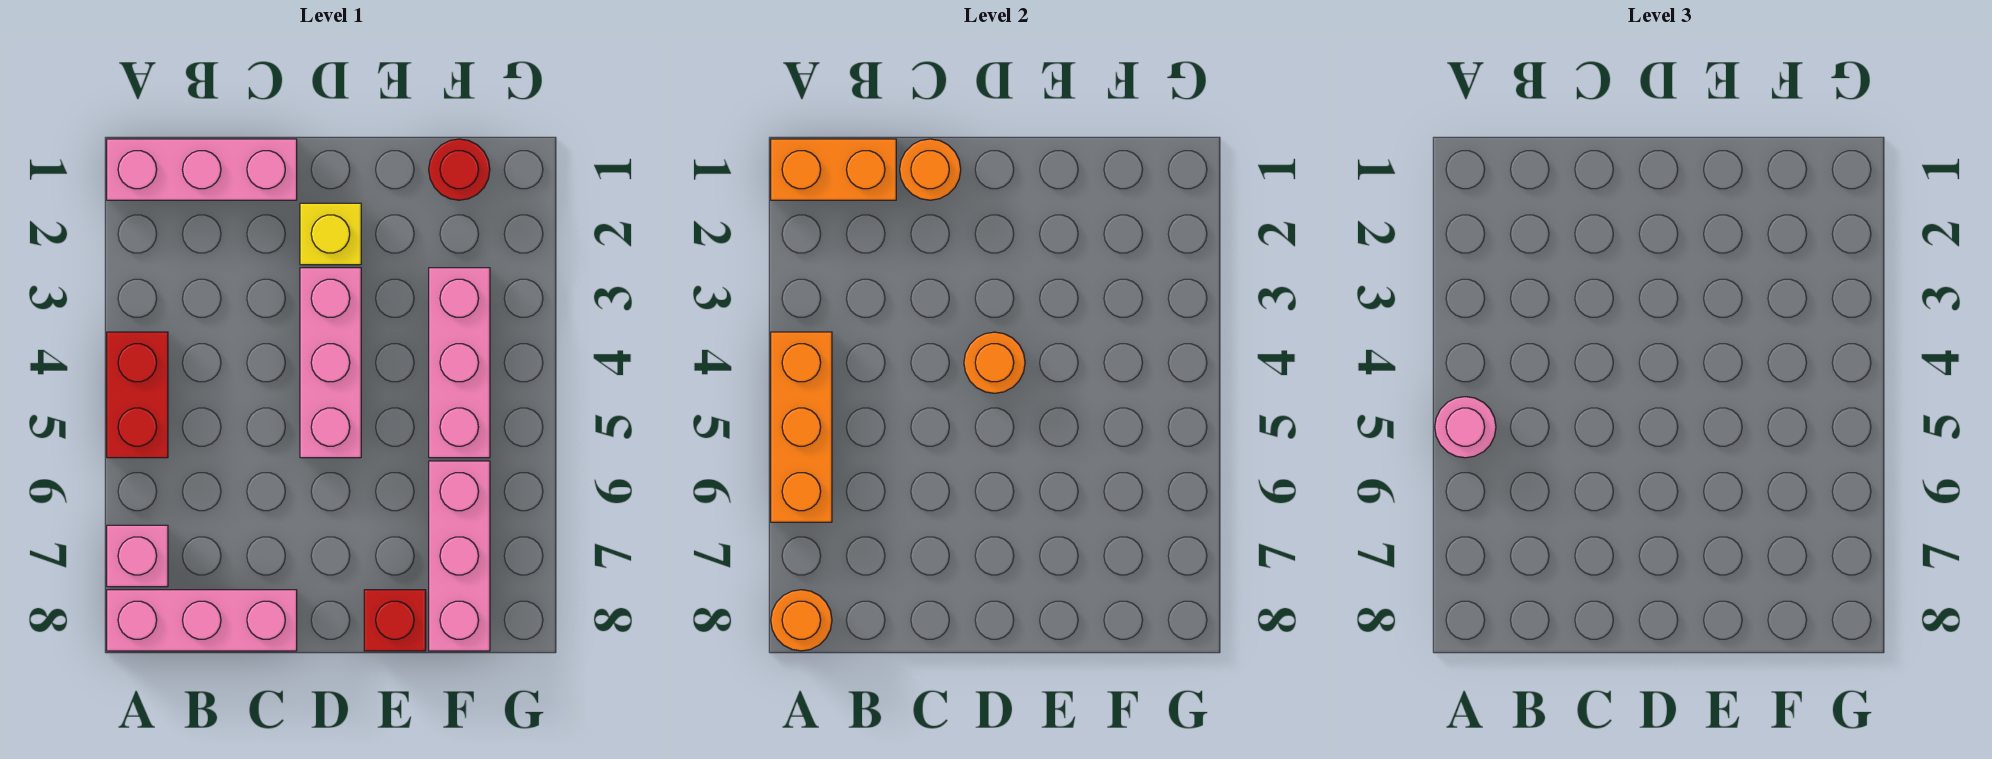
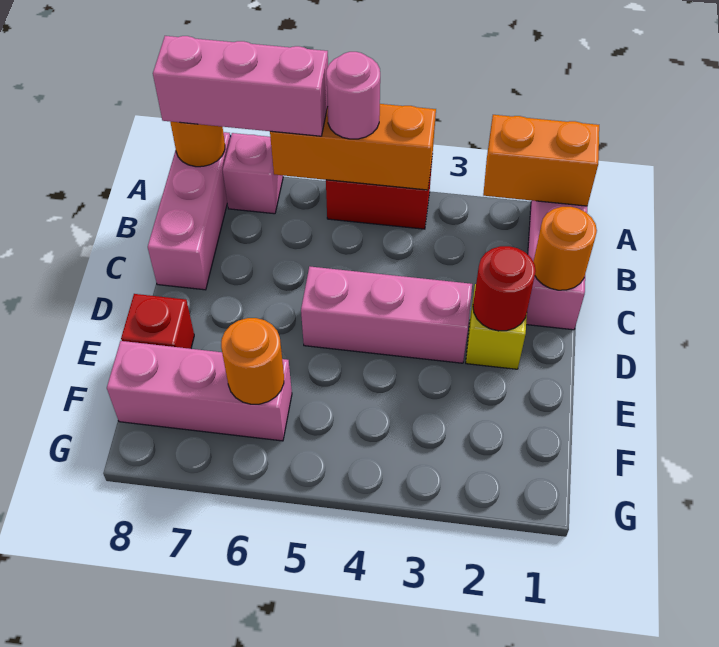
orange 1x2 brick [771,139,896,200] -> orange 1x2 brick turned to [483,115,599,206]
orange 1x1 round brick [964,332,1025,393] -> orange 1x1 round brick moved to [221,318,284,404]
red 1x1 round brick [429,139,490,200] -> red 1x1 round brick moved to [473,246,536,331]
pink 1x3 brick [429,268,490,458] -> pink 1x3 brick moved to [153,36,328,136]

